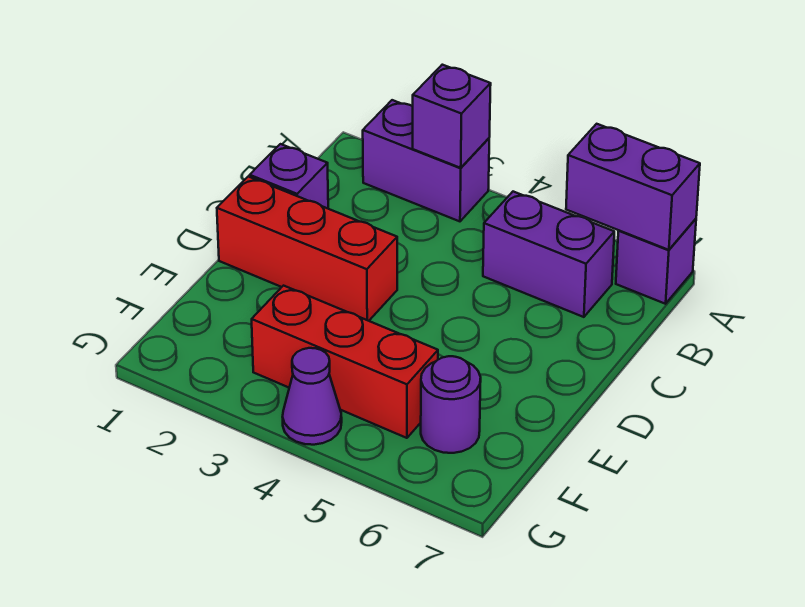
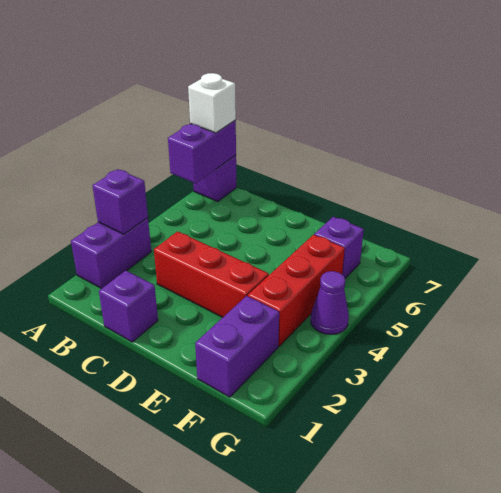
none -> white 1x1 brick [188,73,236,133]
purple 1x2 brick [483,192,614,317] -> purple 1x2 brick moved to [195,296,279,397]
red 1x3 brick [217,176,397,321] -> red 1x3 brick turned to [154,231,269,317]
purple 1x1 round brick [421,356,481,453] -> purple 1x1 brick [314,217,364,278]

